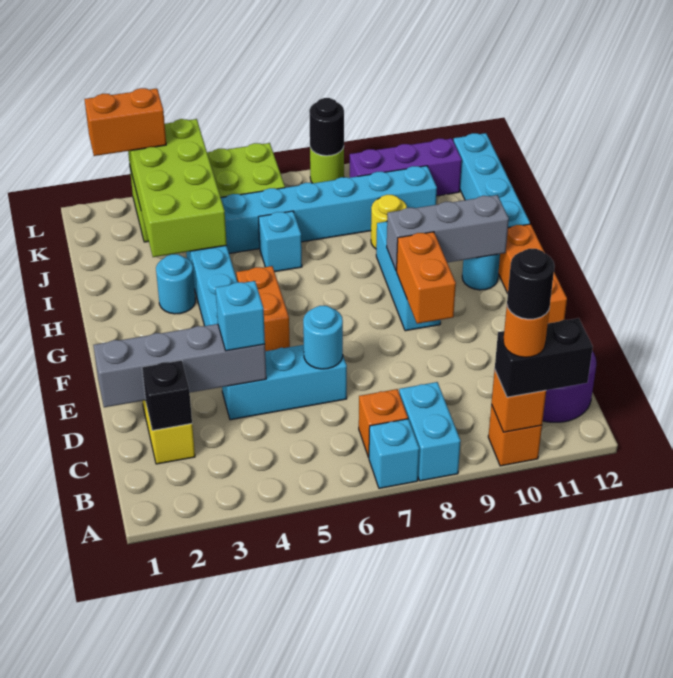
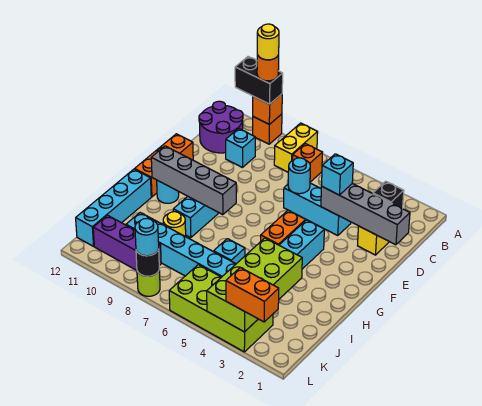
cyan 1x1 brick [369,419,419,488] -> cyan 1x1 brick moved to [226,128,255,168]
cyan 1x2 brick [399,382,461,481] -> yellow 1x2 brick [274,123,318,172]
black 1x1 round brick [507,249,554,319] -> yellow 1x1 round brick [257,24,279,60]
orange 1x2 brick [397,232,456,324] -> none
grey 1x3 brick [387,195,509,271] -> grey 1x4 brick [151,146,236,215]
cyan 1x1 round brick [156,254,195,314] -> cyan 1x1 round brick moved to [135,218,159,256]

